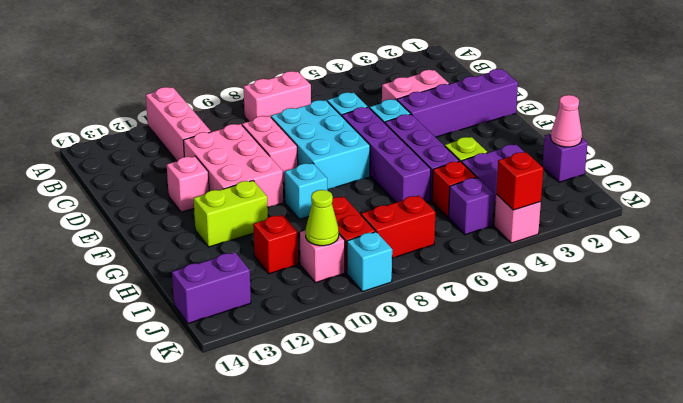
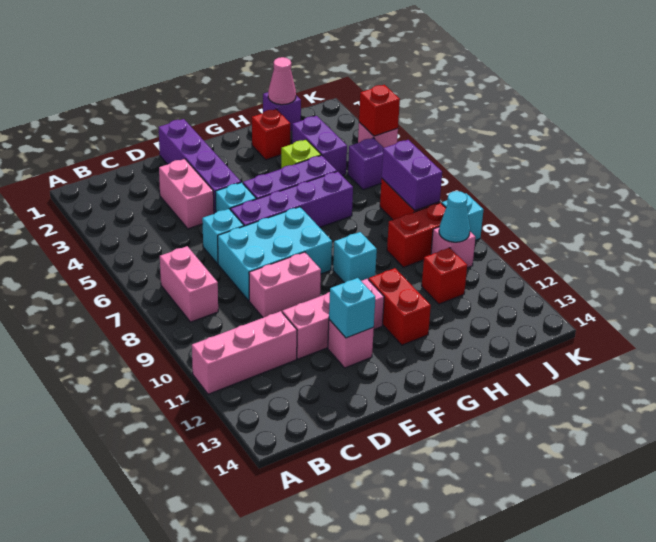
pink 2x3 brick [183,124,283,208] -> pink 1x3 brick [282,279,384,359]
none -> cyan 1x1 brick [329,278,375,338]
lime 1x2 brick [194,181,268,247] -> red 1x2 brick [369,268,431,345]
red 1x1 brick [432,161,476,217] -> red 1x1 brick moved to [252,109,290,160]
lime 1x1 cone [306,190,339,246] -> cyan 1x1 cone [439,191,470,242]
purple 1x2 brick [172,252,251,323] -> purple 1x2 brick moved to [382,140,442,210]

